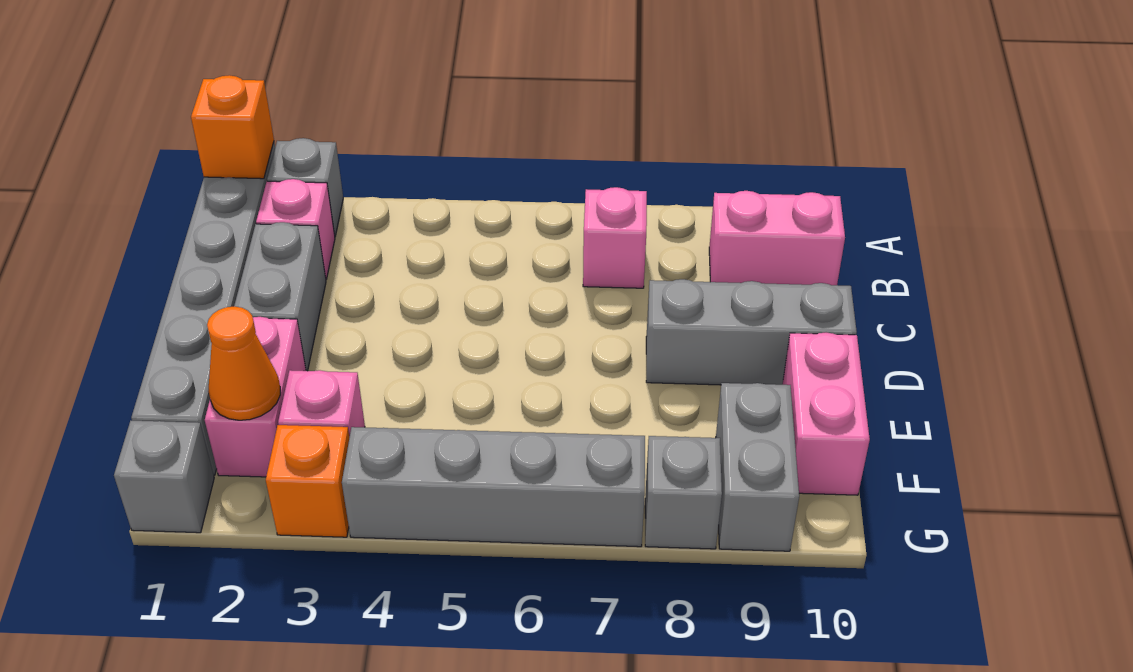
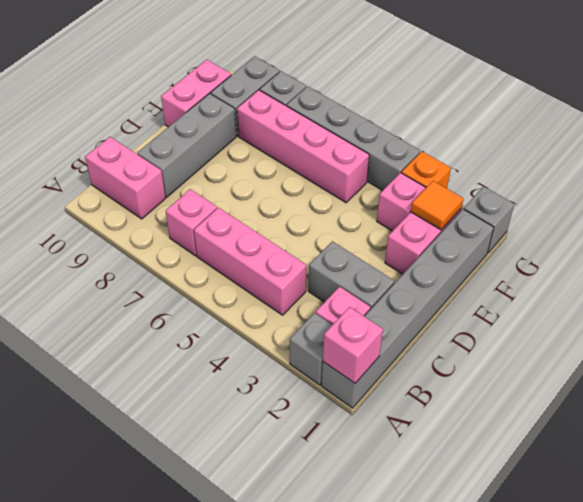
orange 1x1 brick [191,75,274,179] -> pink 1x1 brick [323,307,383,383]
none -> pink 1x3 brick [194,208,306,315]
grey 1x2 brick [234,222,326,371] -> grey 1x2 brick turned to [308,241,394,309]
grey 1x3 brick [646,279,857,385] -> grey 1x3 brick turned to [137,93,236,197]
orange 1x1 cone [207,307,280,420] -> orange 1x1 tile [411,181,463,230]
none -> pink 1x4 brick [237,90,369,203]

